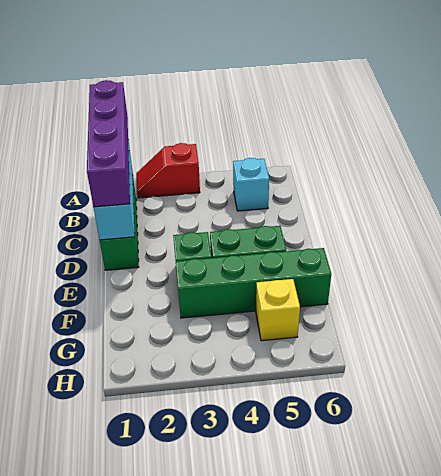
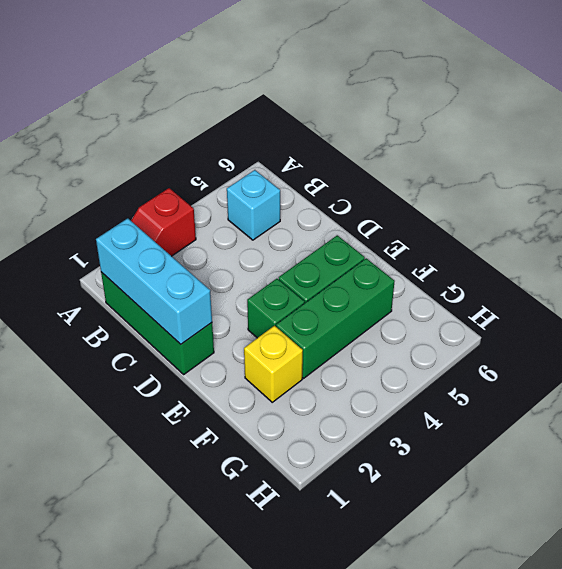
purple 1x4 brick [87,80,130,207] -> none
green 1x4 brick [176,248,331,318] -> green 1x3 brick [276,258,395,378]
yellow 1x1 brick [256,279,300,341] -> yellow 1x1 brick moved to [244,326,303,402]

